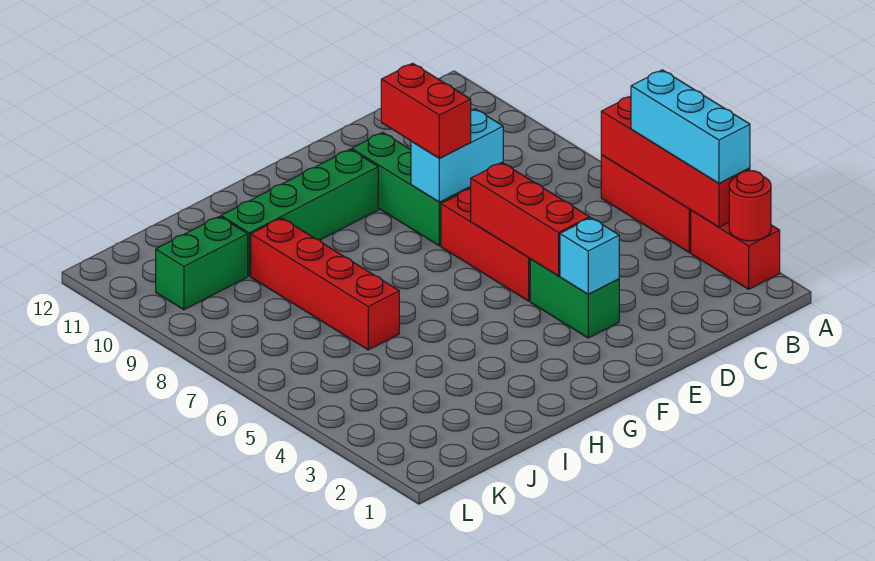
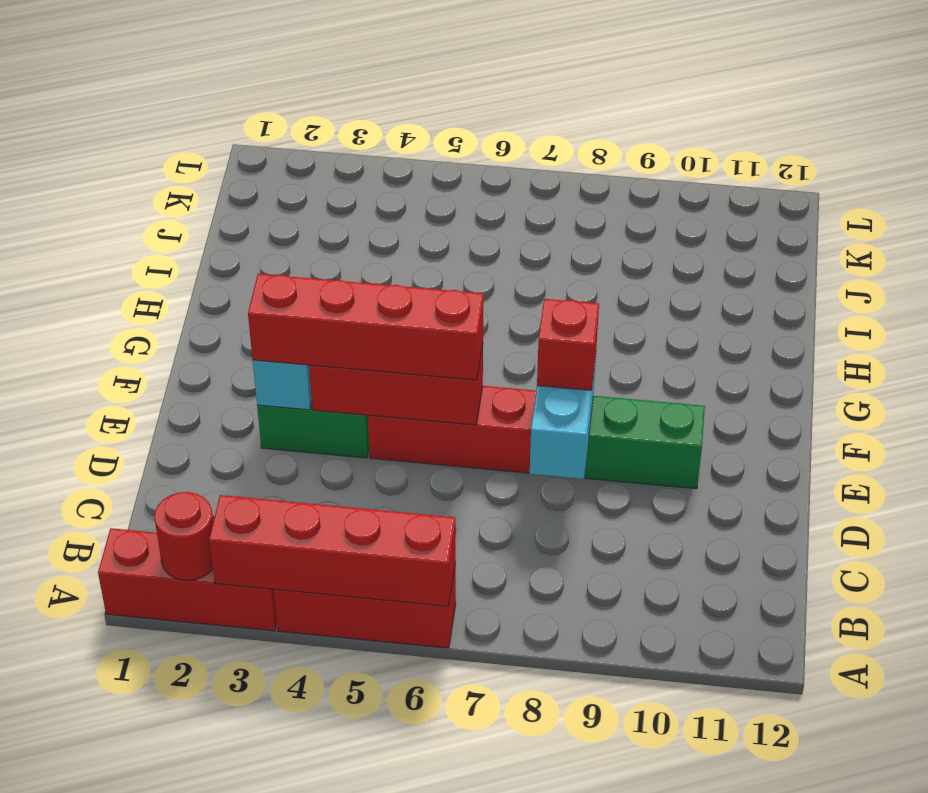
red 1x2 brick [691,210,780,289] -> red 1x3 brick [98,528,277,631]
cyan 1x3 brick [631,70,750,183] -> none
red 1x2 brick [381,63,471,158] -> red 1x1 brick [537,299,599,390]
green 1x4 brick [221,149,378,276] -> none
red 1x4 brick [251,218,399,350] -> red 1x4 brick moved to [248,274,484,380]
green 1x2 brick [156,216,248,310] -> none

